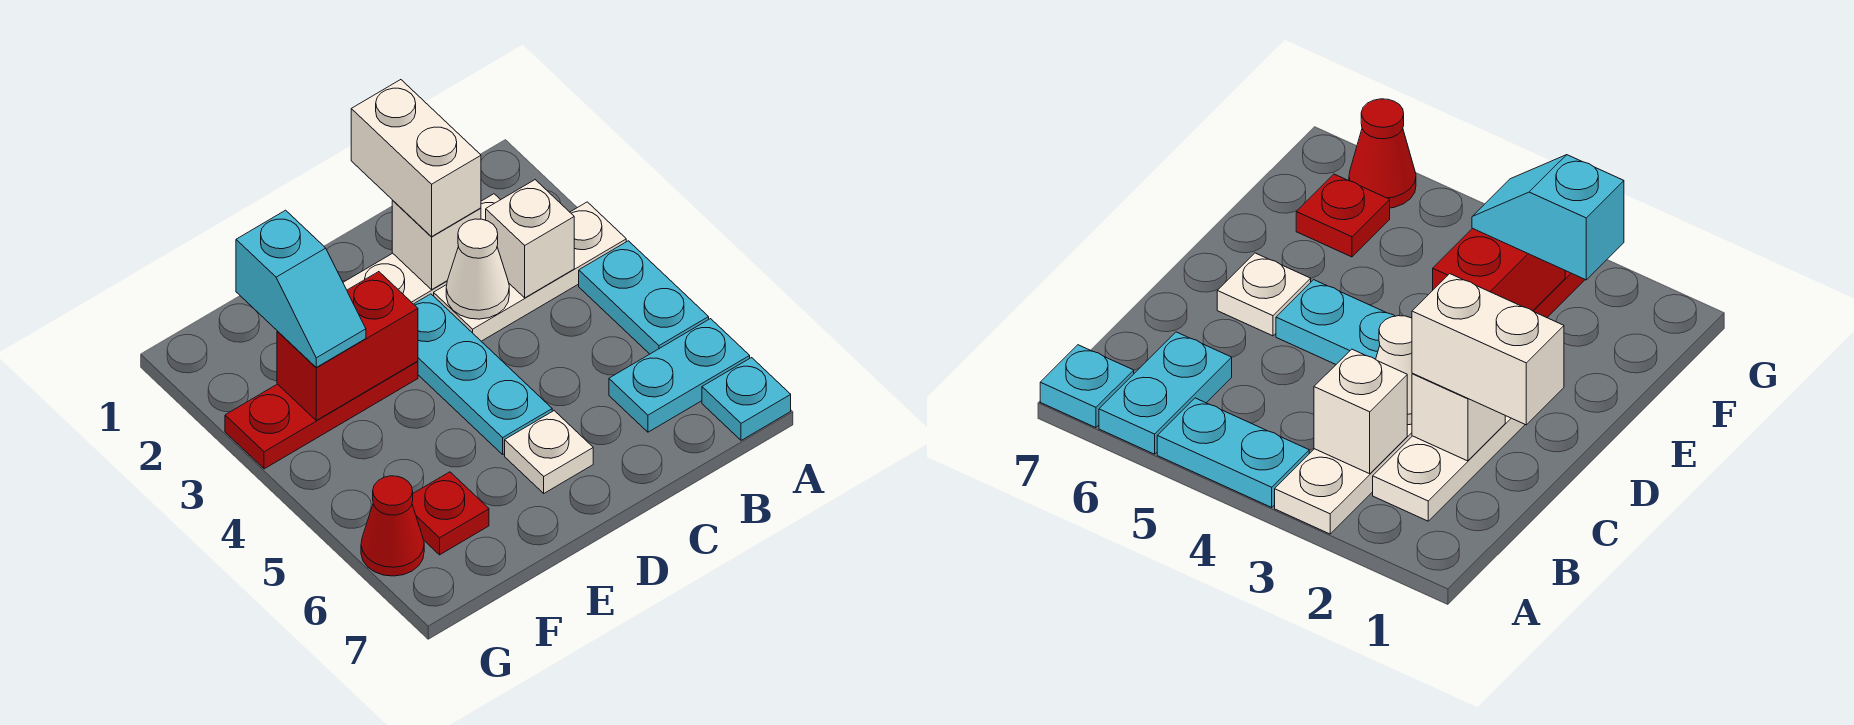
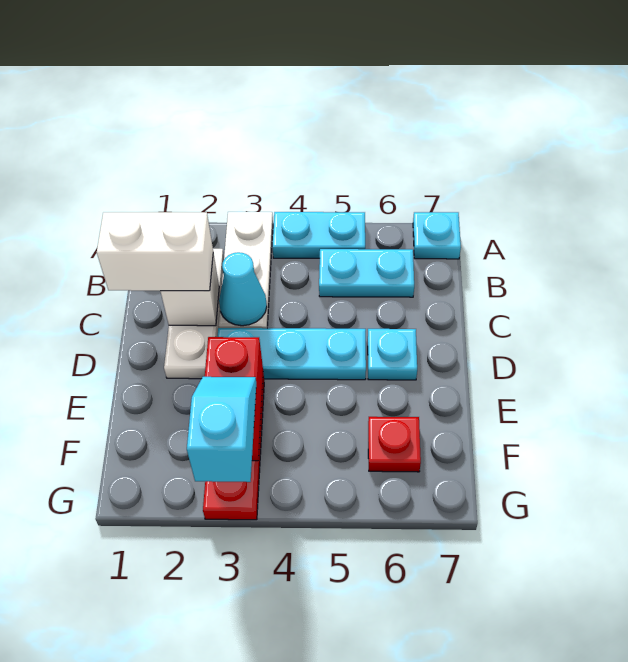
cyan 1x2 plate [609,319,750,432] -> cyan 1x2 plate turned to [319,249,414,297]
white 1x1 brick [486,180,574,298] -> none
white 1x1 cone [446,219,509,319] -> cyan 1x1 cone [219,252,267,326]
white 1x1 plate [505,411,593,493] -> cyan 1x1 plate [368,329,417,380]
cyan 1x2 slope [236,210,366,367] -> cyan 1x2 slope turned to [187,377,256,482]
red 1x1 cone [361,476,424,576] -> none

